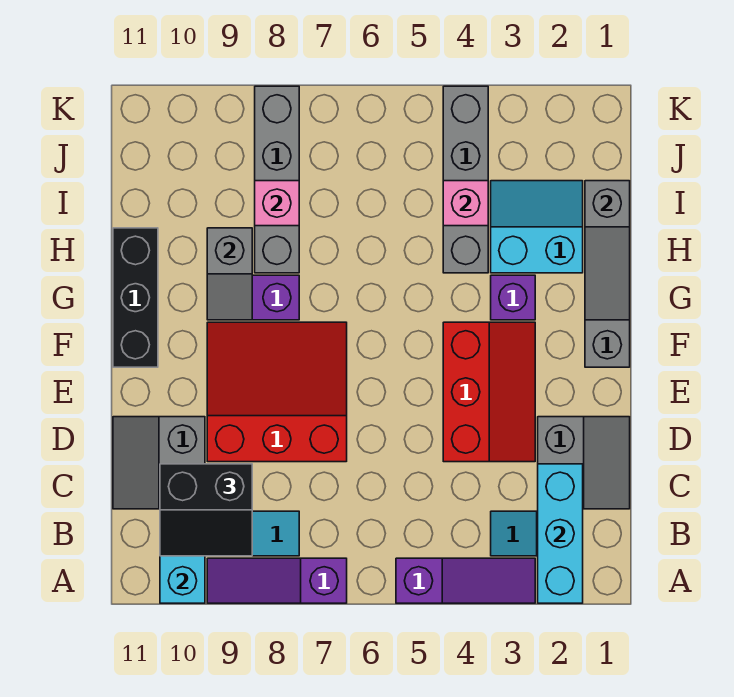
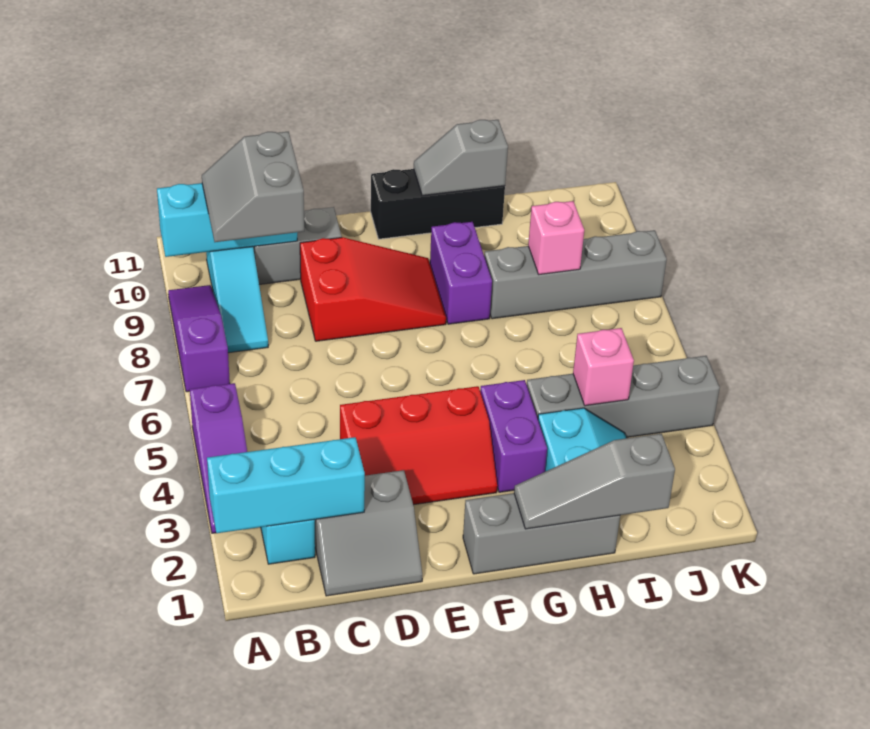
black 2x2 slope [160,464,252,556] -> grey 2x2 slope [202,132,304,242]
red 3x3 slope [207,322,347,462] -> red 2x3 slope [300,237,446,341]
purple 1x1 brick [491,275,535,320] -> purple 1x2 brick [480,380,547,492]
grey 1x2 slope [207,228,252,320] -> grey 1x2 slope moved to [414,120,508,196]

